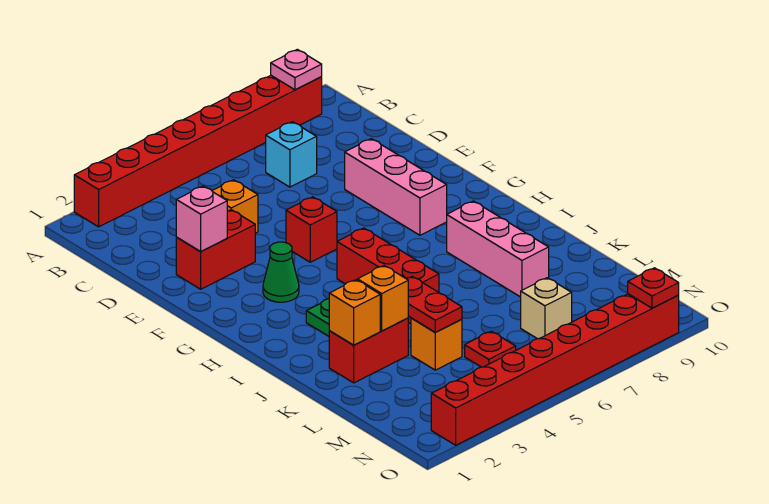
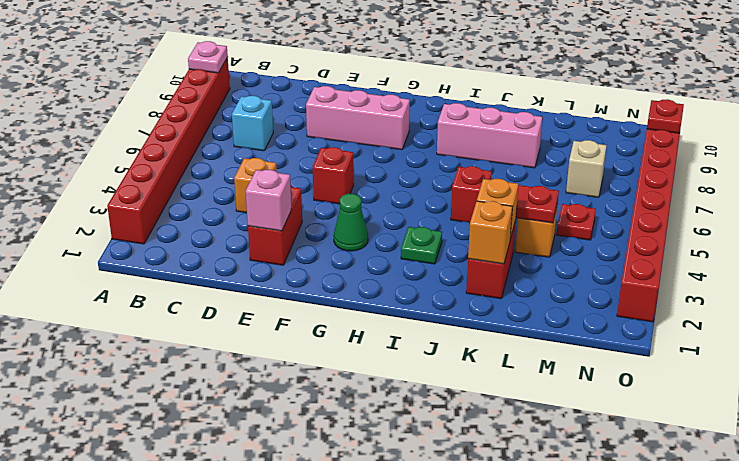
red 1x3 brick [337,228,439,324] -> red 1x1 brick [451,166,492,223]

